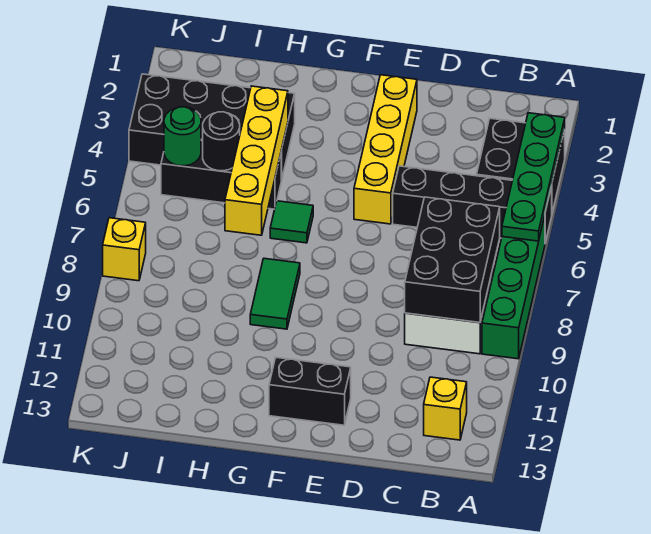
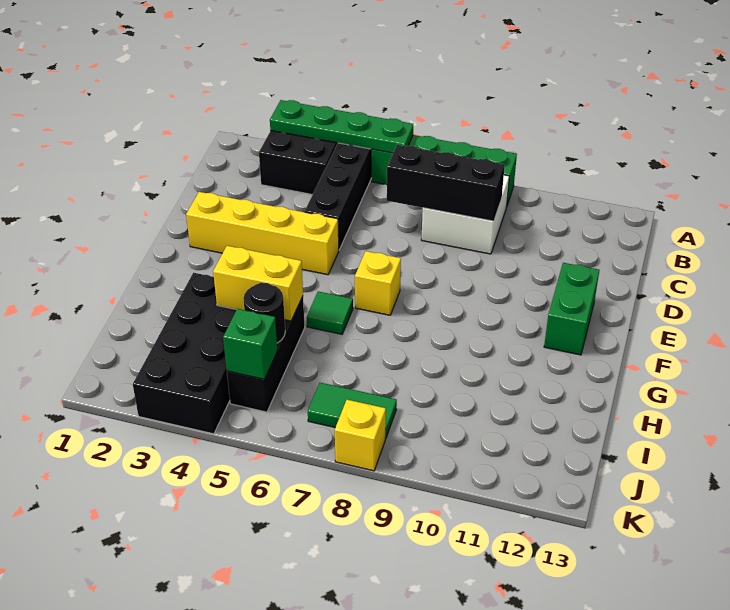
black 2x3 brick [405,197,500,323] -> black 1x3 brick [387,145,505,221]
yellow 1x1 brick [424,377,467,440] -> yellow 1x1 brick moved to [355,251,401,315]
black 1x2 brick [269,358,351,425] -> green 1x2 brick [544,263,599,355]
green 1x2 tile [250,258,300,329] -> green 1x2 tile moved to [308,383,397,439]
yellow 1x4 brick [225,86,288,235] -> yellow 1x2 brick [213,246,303,321]
green 1x1 round brick [164,107,201,166] -> green 1x1 brick [223,309,277,379]

